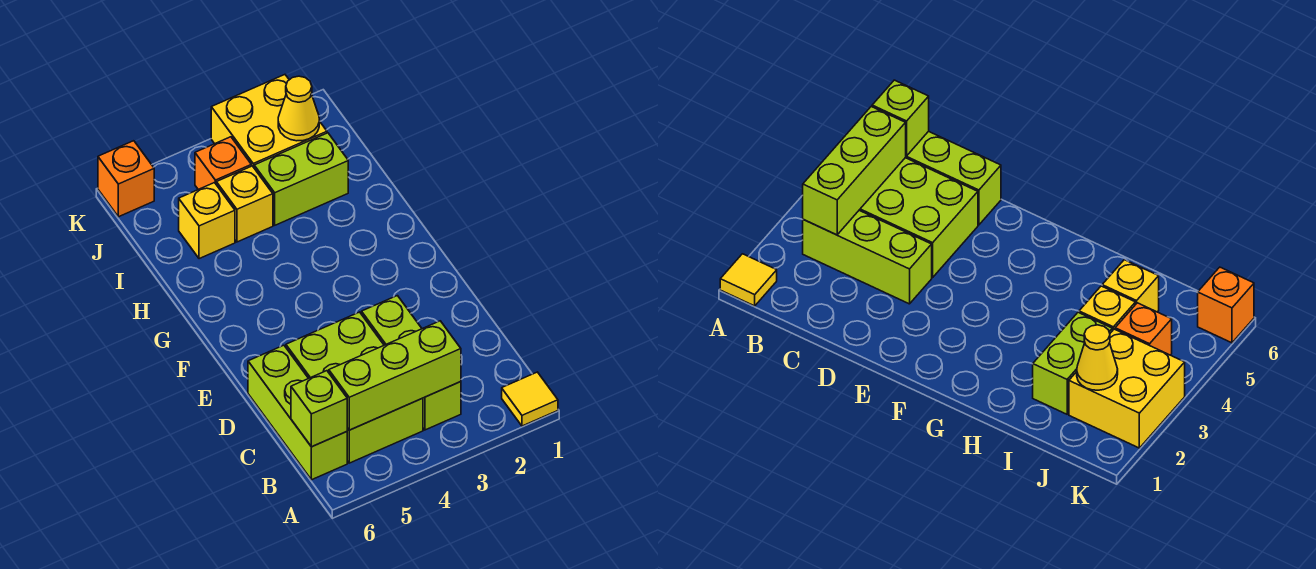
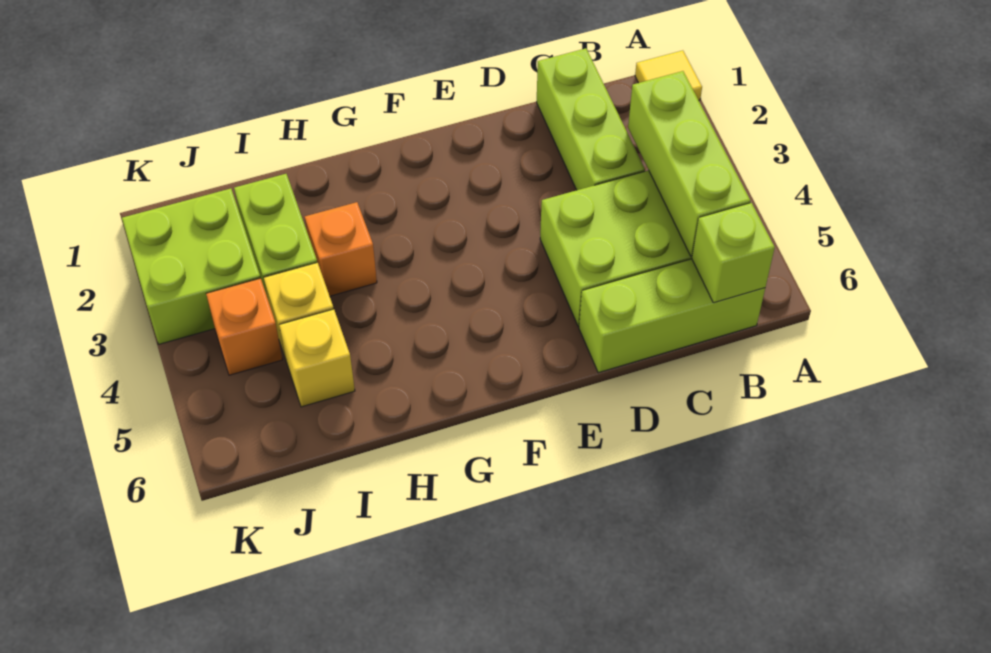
lime 1x3 brick [362,296,461,430] -> lime 1x3 brick turned to [537,48,645,190]
yellow 2x2 brick [211,75,327,167] -> lime 2x2 brick [122,189,260,344]
yellow 1x1 cone [278,76,319,141] -> none
orange 1x1 brick [98,141,154,217] -> orange 1x1 brick moved to [305,202,377,296]

